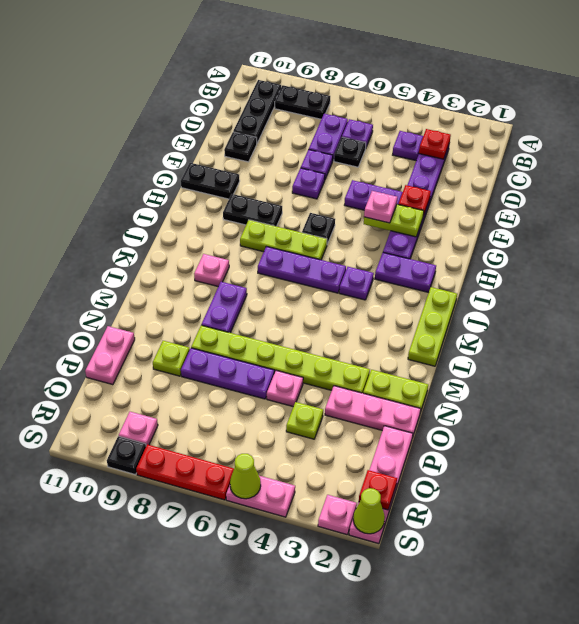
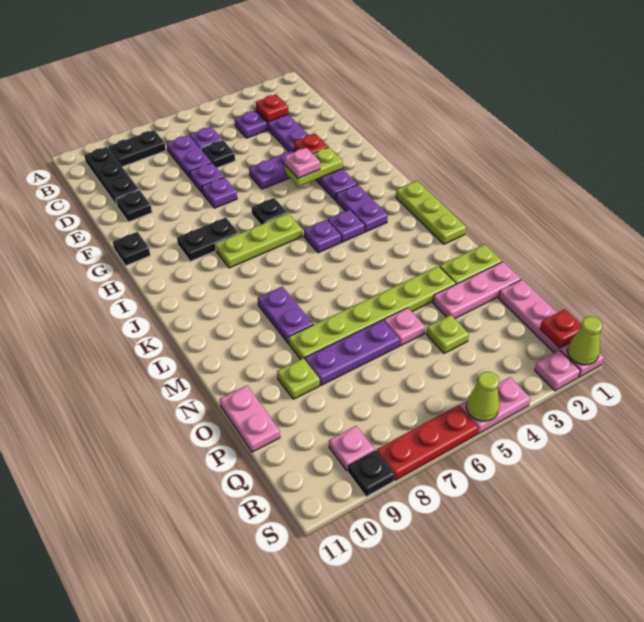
black 1x2 plate [181,163,240,199] -> black 1x1 plate [113,232,150,266]
purple 1x2 plate [375,253,436,293] -> purple 1x2 plate turned to [336,185,388,232]
purple 1x3 plate [258,246,346,293] -> purple 1x1 plate [304,220,341,253]
pink 1x1 plate [194,254,229,286] -> none

